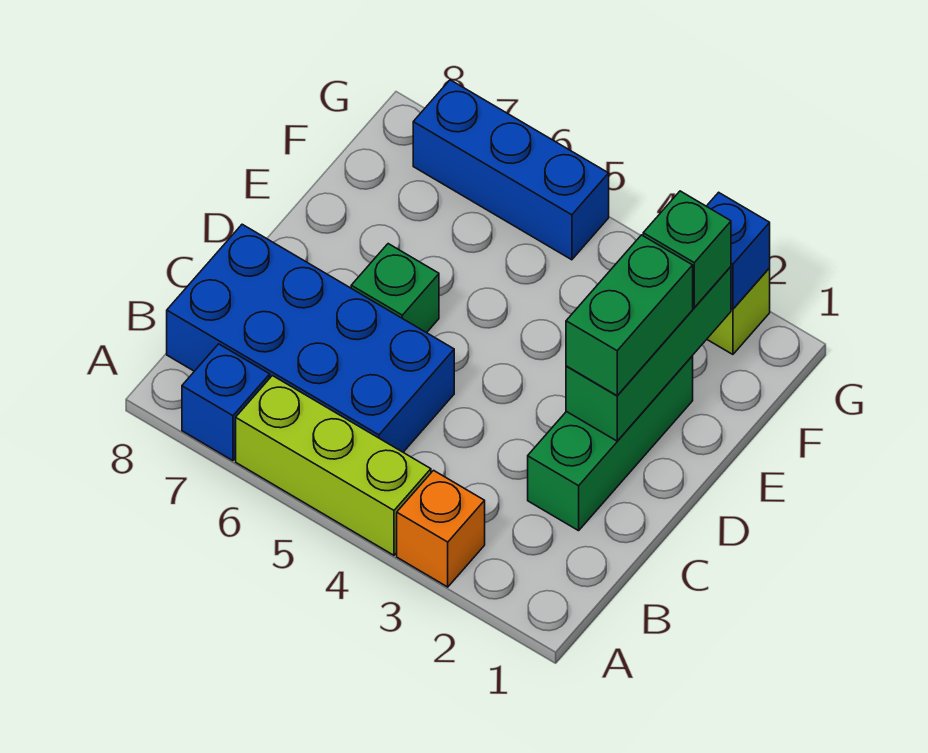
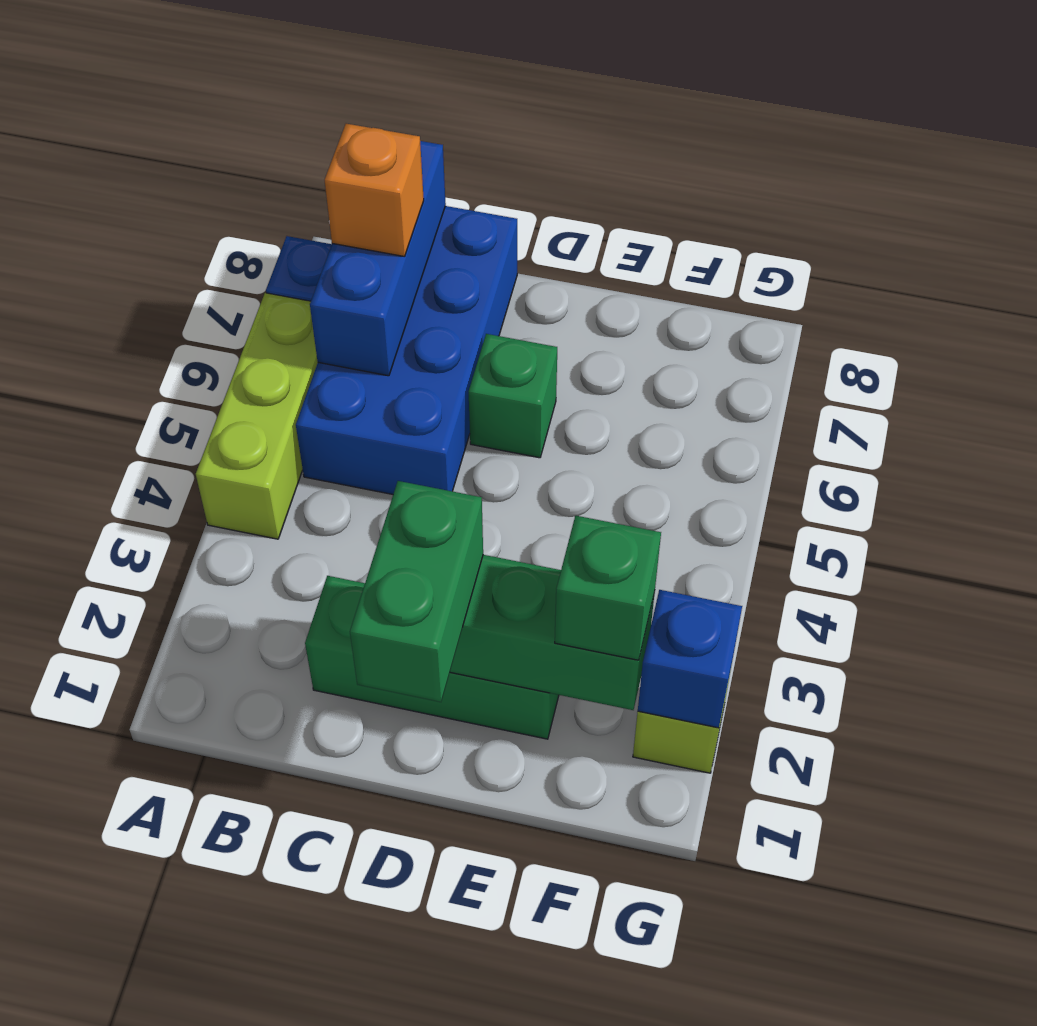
orange 1x1 brick [397,470,485,587] -> orange 1x1 brick moved to [325,124,424,257]
green 1x2 brick [566,235,693,396] -> green 1x2 brick turned to [350,481,483,702]
blue 1x3 brick [413,80,609,260] -> blue 1x3 brick moved to [310,141,446,376]

